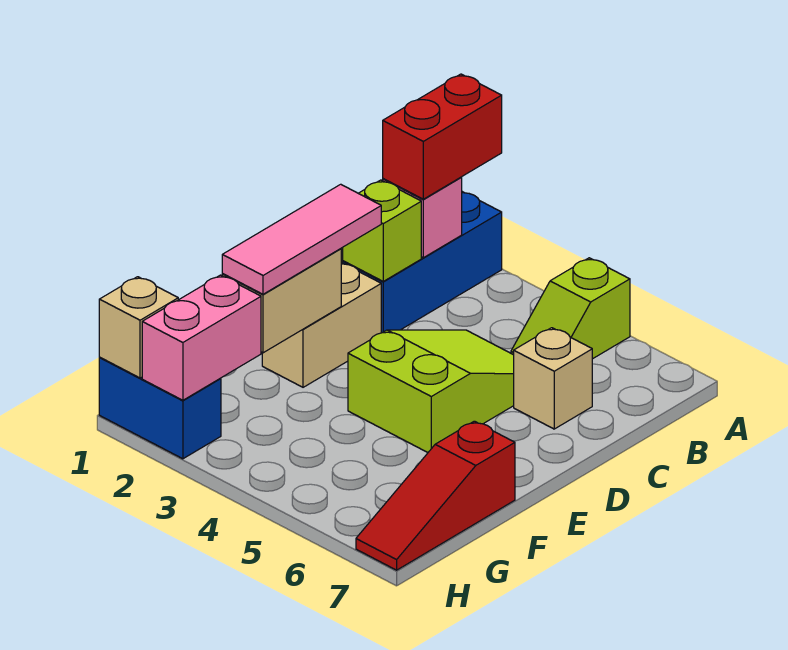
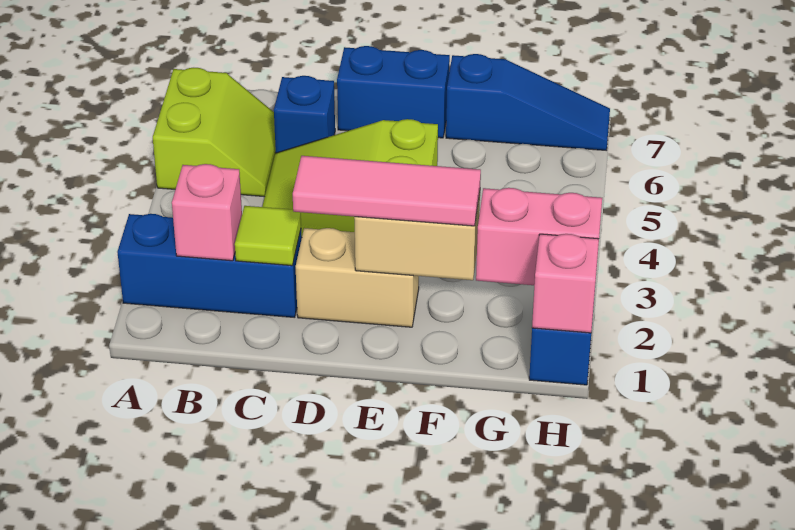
red 1x2 brick [383,74,502,199] -> none
lime 1x2 slope [511,258,630,359] -> lime 2x2 slope [153,68,276,197]
lime 1x1 brick [343,180,421,281] -> lime 1x1 tile [235,206,301,266]
tan 1x1 brick [514,328,592,429] -> blue 1x1 brick [274,76,335,153]
none -> blue 1x2 brick [337,46,450,138]
red 1x3 slope [356,421,515,570] -> blue 1x3 slope [446,54,610,150]
tan 1x1 brick [99,277,178,378] -> pink 1x1 brick [532,234,599,333]

